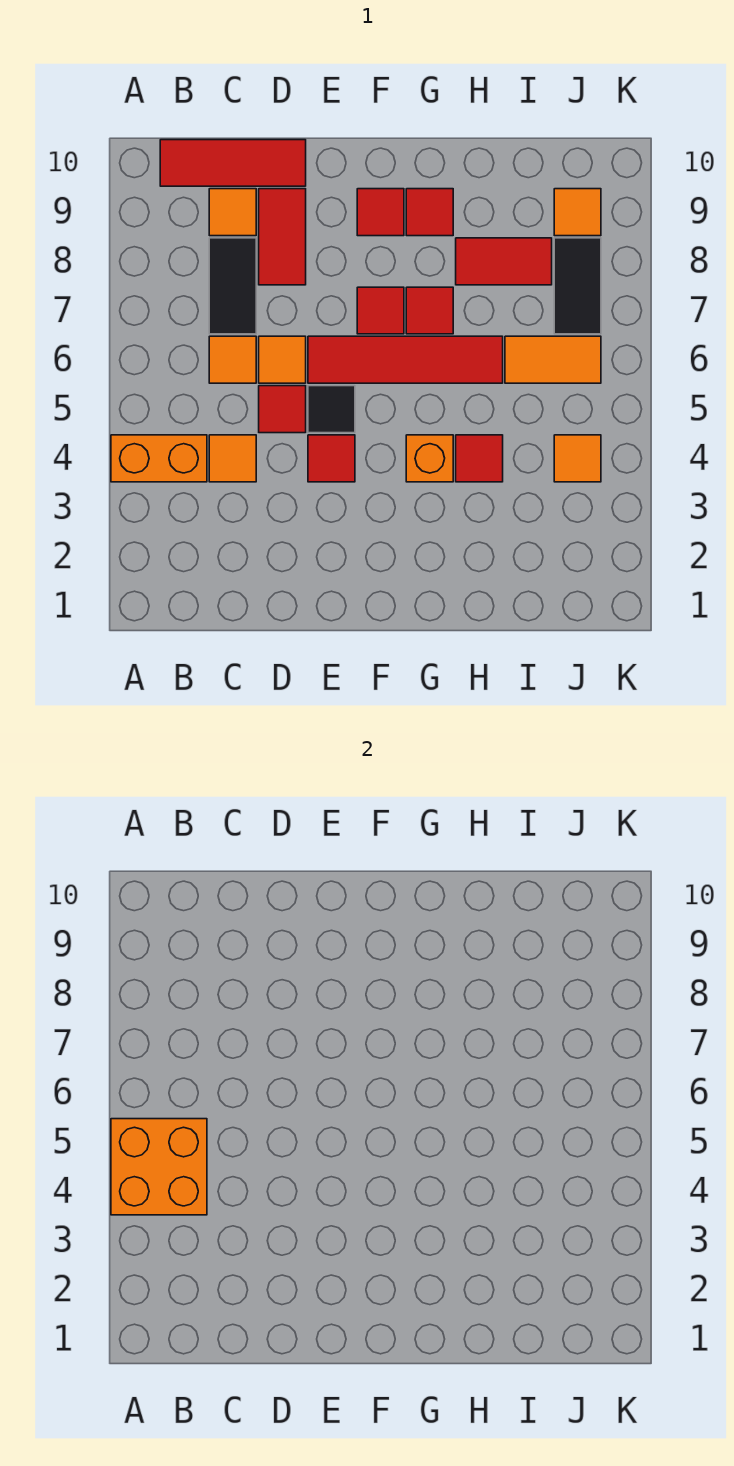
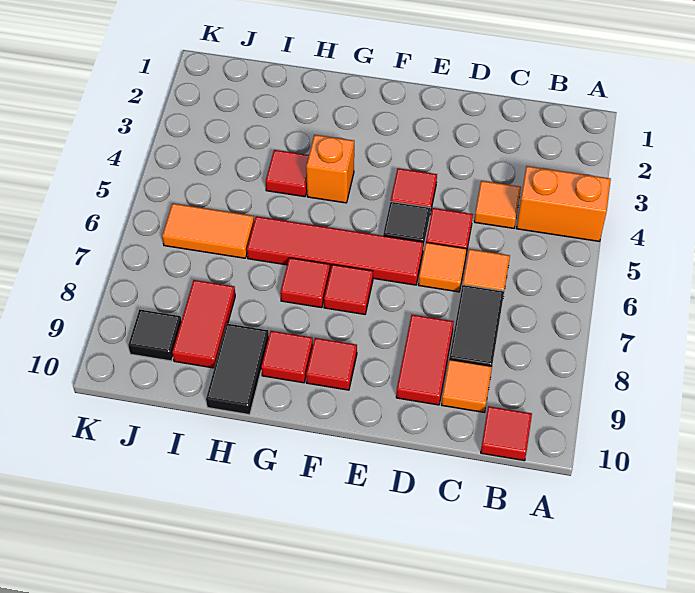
orange 2x2 brick [111,1119,207,1215] -> none
red 1x3 tile [160,140,306,186] -> red 1x1 tile [481,406,532,461]
red 1x2 tile [456,238,552,285] -> red 1x2 tile turned to [172,280,235,368]
orange 1x1 tile [554,435,601,482] -> none
black 1x2 tile [554,238,601,334] -> black 1x2 tile moved to [206,324,269,415]
orange 1x1 tile [554,189,601,236] -> black 1x1 tile [128,309,181,361]

